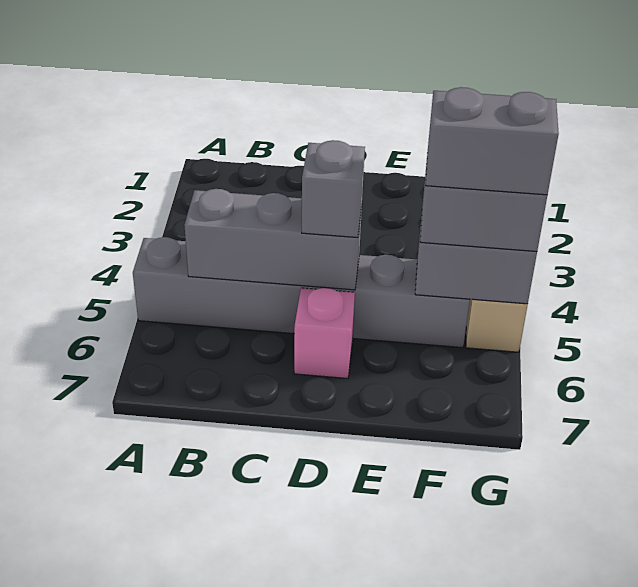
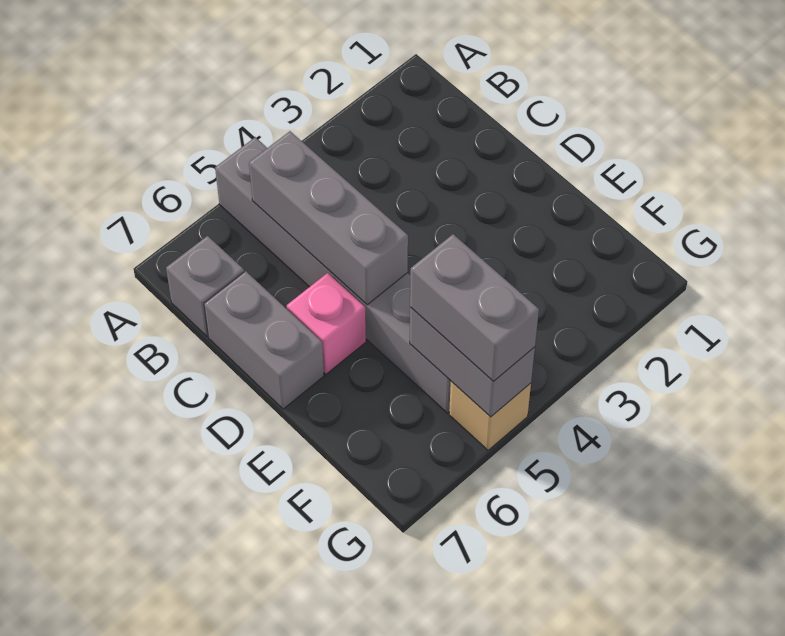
grey 1x1 brick [302,140,365,238] -> grey 1x1 brick moved to [166,236,244,336]
grey 1x2 brick [426,87,559,195] -> grey 1x2 brick moved to [204,271,324,409]

